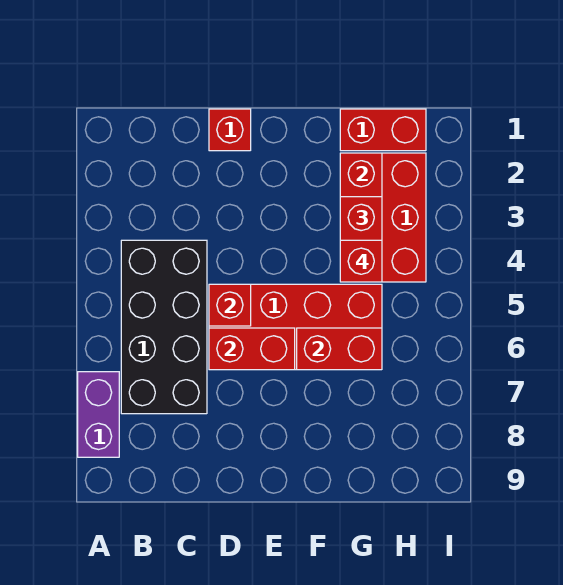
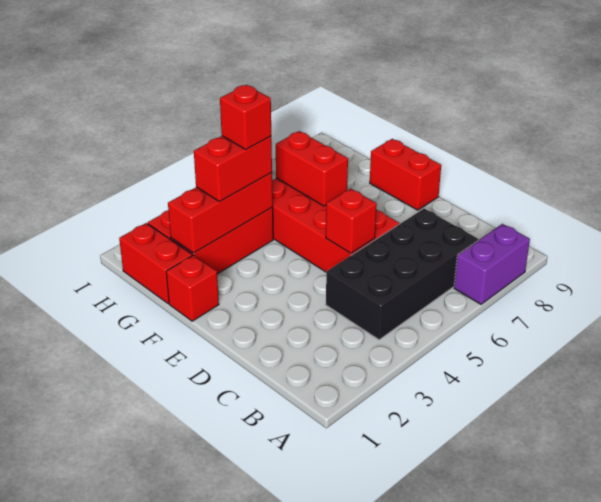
red 1x1 brick [209,109,251,151] -> red 1x1 brick moved to [166,255,219,321]
red 1x2 brick [209,328,295,370] -> red 1x2 brick moved to [370,139,441,210]

